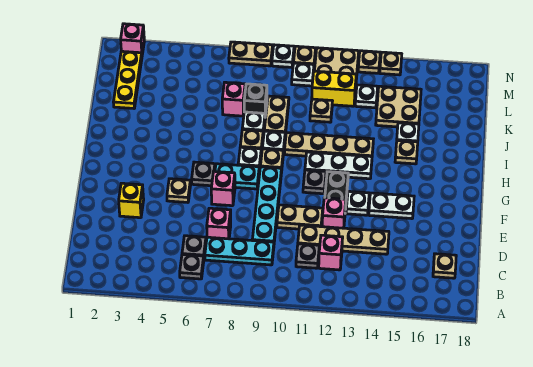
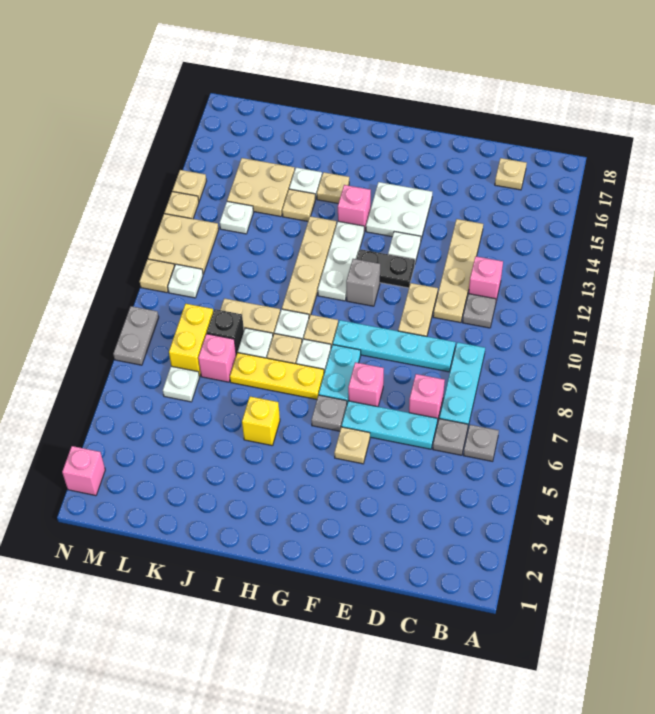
none -> cyan 1x3 plate [342,401,438,449]
yellow 1x1 brick [119,183,144,218] -> yellow 1x1 brick moved to [242,397,280,446]
pink 1x1 brick [322,198,346,228] -> pink 1x1 brick moved to [338,185,371,231]
white 1x2 plate [369,193,414,219] -> white 2x2 plate [366,182,432,239]
grey 1x1 plate [303,170,326,194] -> grey 1x1 brick [346,259,380,306]
yellow 1x3 plate [114,51,142,108] -> yellow 1x3 plate moved to [230,353,324,399]
tan 1x1 plate [310,99,332,122] -> tan 1x1 plate moved to [282,189,315,221]
yellow 1x2 brick [312,71,356,106] -> yellow 1x2 brick moved to [169,304,213,377]
tan 1x2 plate [229,42,273,66] -> grey 1x2 plate [113,306,159,365]
white 1x1 plate [272,45,294,67] -> white 1x1 plate moved to [163,366,199,402]

